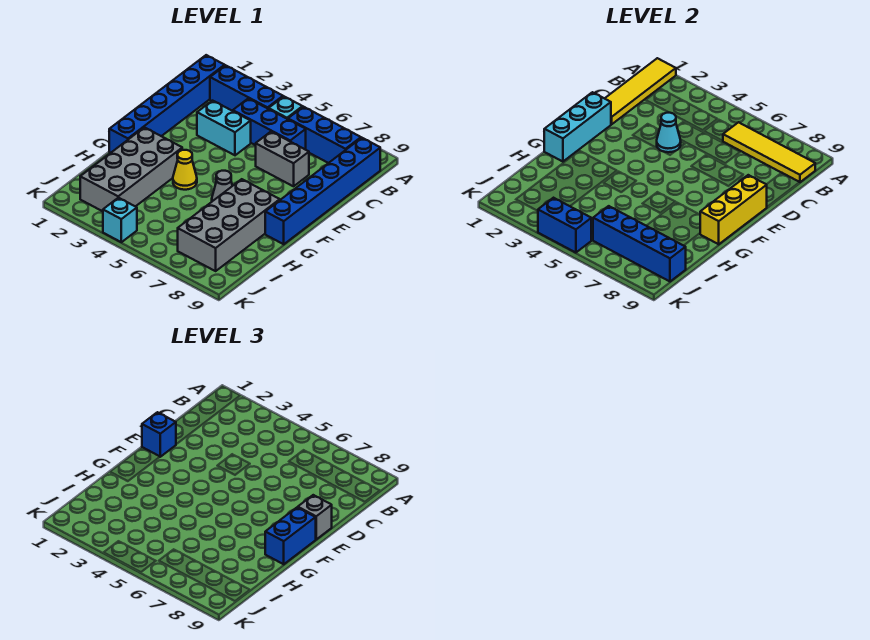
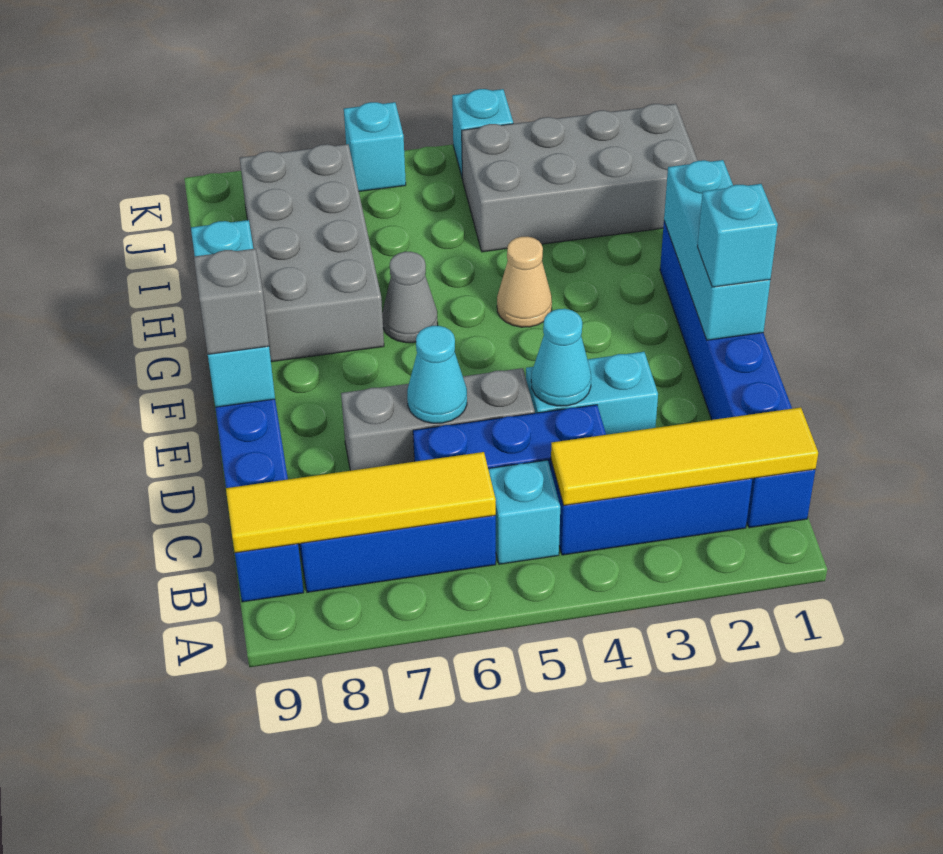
yellow 1x4 tile [605,58,676,124] -> yellow 1x4 tile turned to [551,407,818,505]
grey 1x2 brick [256,132,309,186] -> grey 1x3 brick [341,368,535,471]
none -> cyan 1x1 cone [407,326,467,423]
blue 1x1 brick [142,412,176,457] -> cyan 1x1 brick [697,184,778,287]
yellow 1x3 brick [700,175,767,244] -> cyan 1x3 brick [191,220,275,407]
blue 1x2 brick [265,507,316,564] -> none
grey 2x4 brick [80,127,182,211] -> grey 2x4 brick turned to [462,104,698,252]
yellow 1x1 cone [173,150,197,190] -> tan 1x1 cone [497,237,552,327]
blue 1x4 brick [593,206,686,281] -> none
blue 1x2 brick [538,198,591,253] -> none
none -> cyan 1x1 brick [344,102,406,191]

